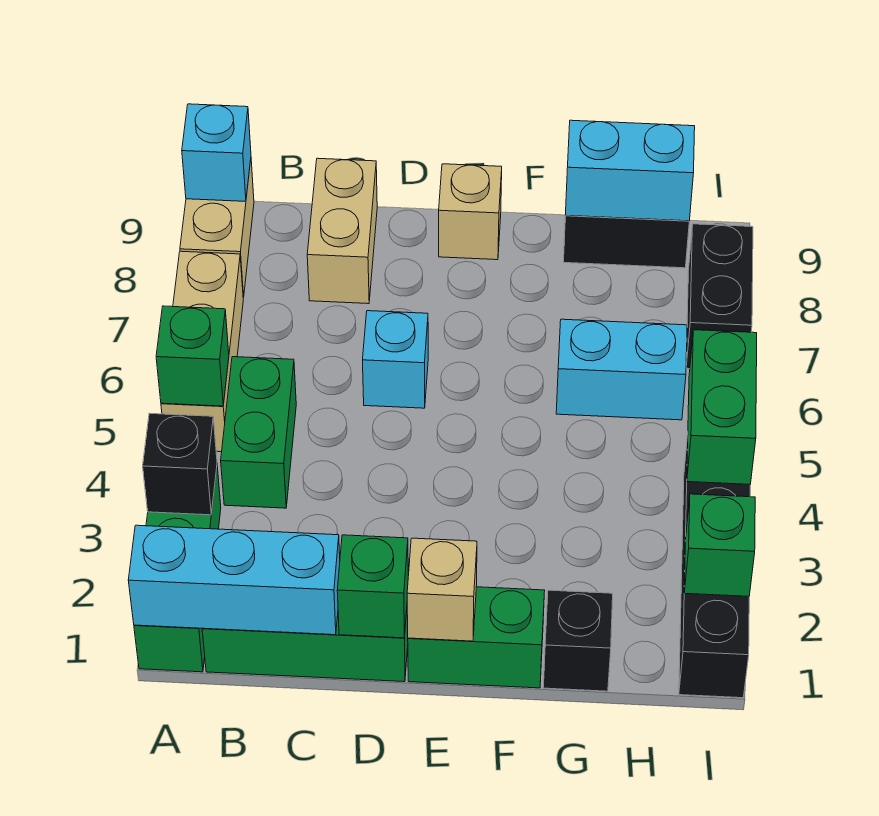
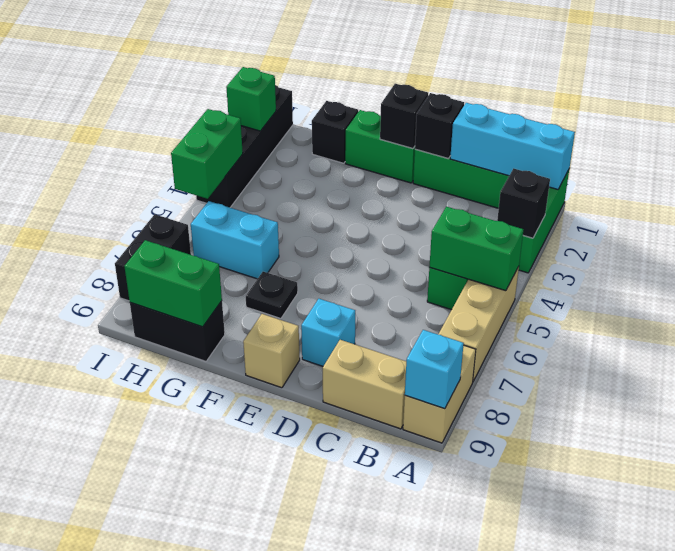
green 1x1 brick [156,306,229,406] -> green 1x2 brick [429,207,524,291]
tan 1x2 brick [307,158,377,304] -> tan 1x2 brick turned to [323,340,406,429]
green 1x1 brick [337,535,408,638] -> black 1x1 brick [415,93,464,159]
cyan 1x1 brick [363,311,428,408] -> cyan 1x1 brick moved to [301,299,355,366]
tan 1x1 brick [407,538,477,641] -> black 1x1 brick [380,84,428,149]
none -> black 1x1 plate [246,272,298,319]
cyan 1x2 brick [566,120,695,221] -> green 1x2 brick [124,240,222,327]

